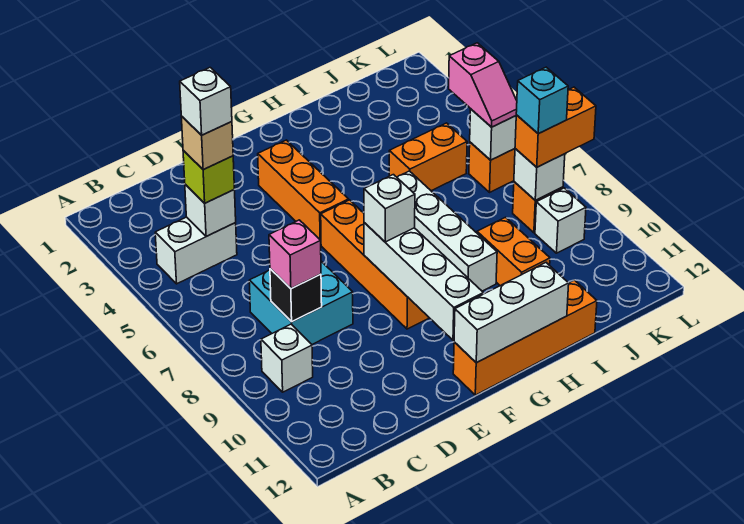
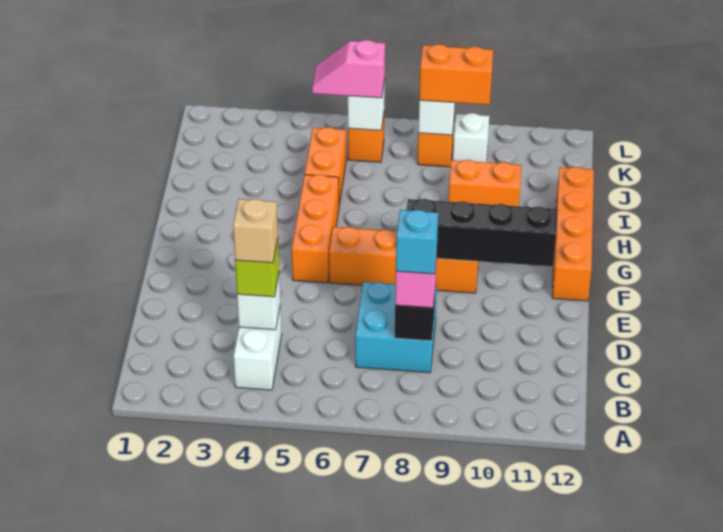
white 1x1 brick [261,324,313,392] -> none
white 1x1 brick [180,68,232,135] -> none
orange 1x3 brick [258,140,349,241] -> orange 1x3 brick turned to [292,174,339,283]
white 1x4 brick [364,223,483,340] -> black 1x4 brick [407,199,558,266]
white 1x1 brick [364,175,415,242] -> none
white 1x3 brick [454,263,569,363] -> none
white 1x4 brick [397,171,497,291] -> none
pink 1x2 slope [449,43,517,127] -> pink 1x2 slope turned to [312,40,385,98]
orange 1x2 brick [515,87,596,167] -> orange 1x2 brick turned to [419,44,493,105]
cyan 1x1 brick [516,67,568,134] -> cyan 1x1 brick moved to [396,210,438,274]

